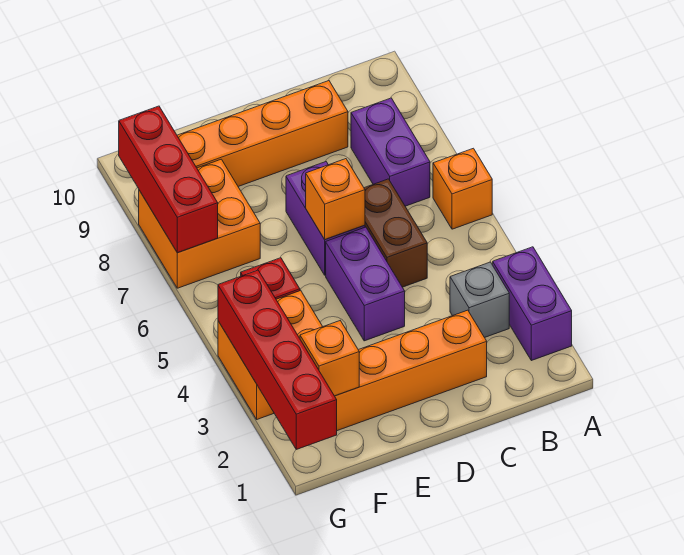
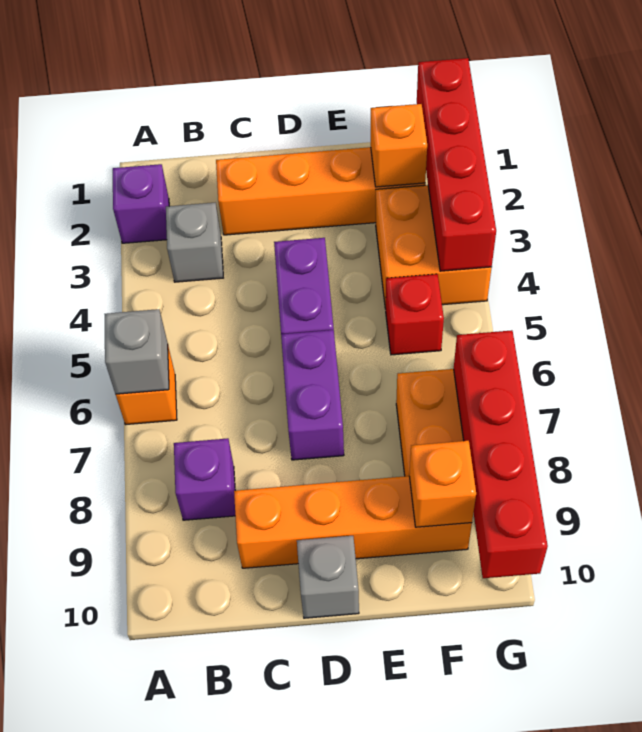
purple 1x2 brick [493,247,572,361] -> purple 1x1 brick [113,164,169,243]
none -> grey 1x1 brick [105,309,169,394]
purple 1x2 brick [351,98,430,206] -> purple 1x1 brick [174,438,235,520]
brown 1x2 brick [364,179,427,287] -> none
orange 1x1 brick [306,159,365,239] -> orange 1x1 brick moved to [409,441,476,527]
none -> grey 1x1 brick [297,536,359,618]
red 1x3 brick [119,106,218,253] -> red 1x4 brick [454,330,548,578]

